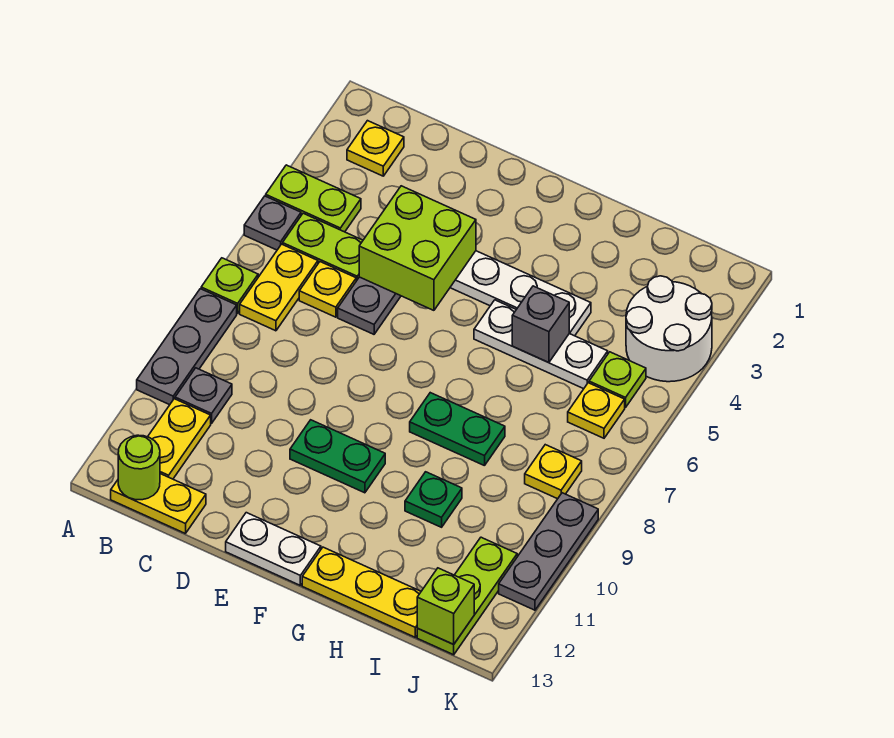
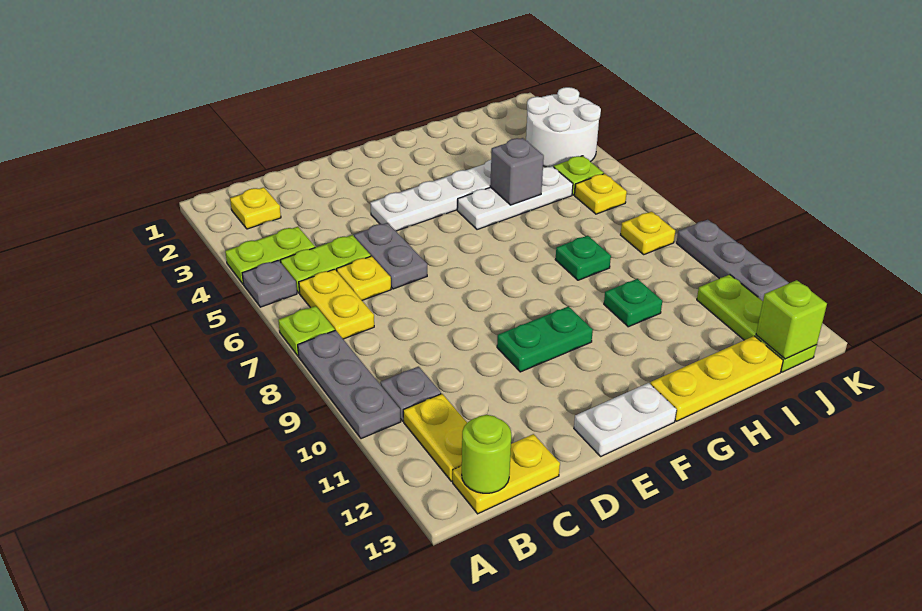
lime 2x2 brick [359,186,476,310] -> none
green 1x2 plate [410,393,505,466] -> green 1x1 plate [555,236,611,280]

